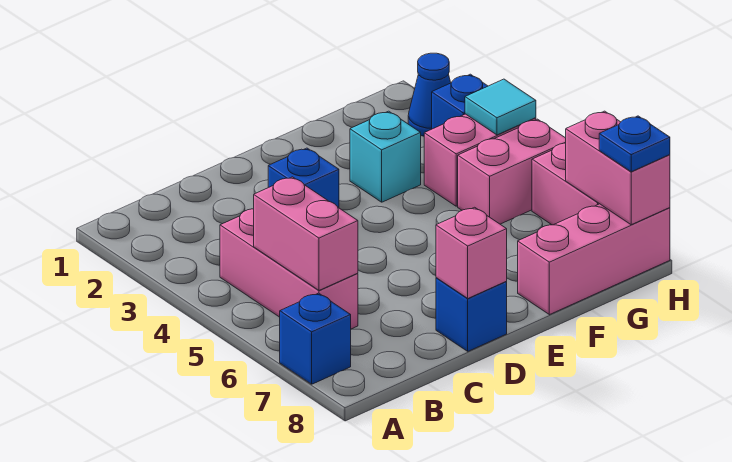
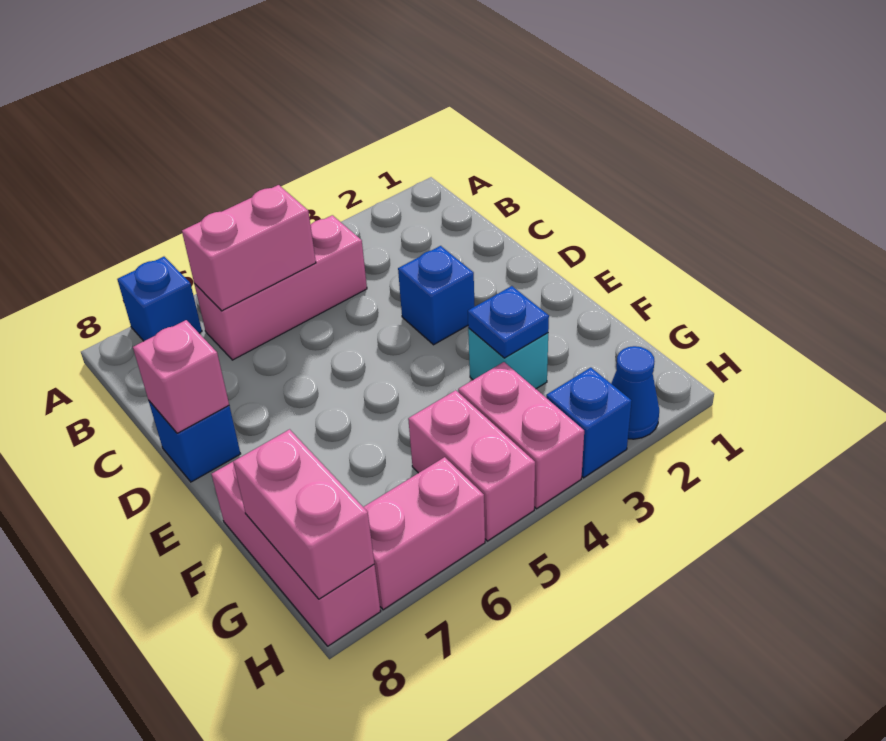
cyan 1x1 tile [465,79,536,135] -> none
pink 1x2 brick [566,111,670,225] -> pink 1x2 brick turned to [233,429,374,599]
blue 1x1 plate [599,116,670,172] -> blue 1x1 plate moved to [468,286,549,358]

